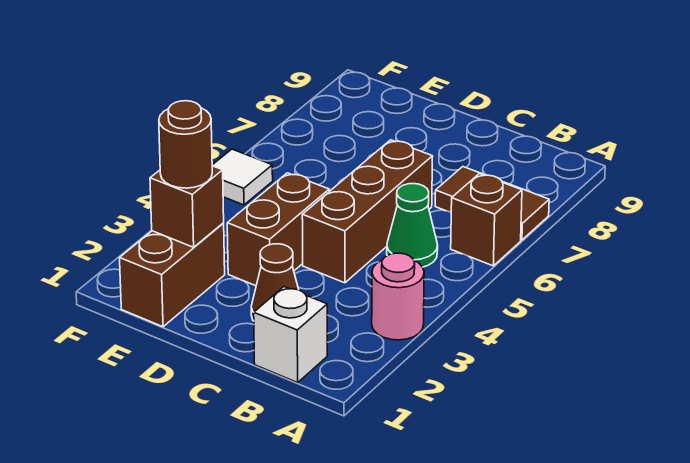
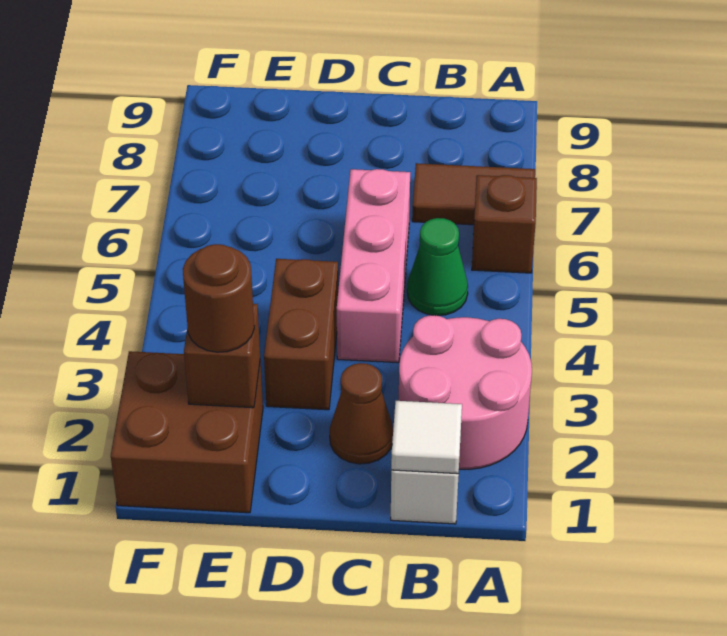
pink 1x1 round brick [372,253,424,340] -> pink 2x2 round brick [399,315,532,469]
brown 1x3 brick [302,140,433,283] -> pink 1x3 brick [337,169,410,363]
brown 1x2 brick [120,223,225,327] -> brown 2x2 brick [111,351,263,513]
white 1x1 tile [212,149,273,205] -> white 1x1 tile moved to [391,401,462,474]

